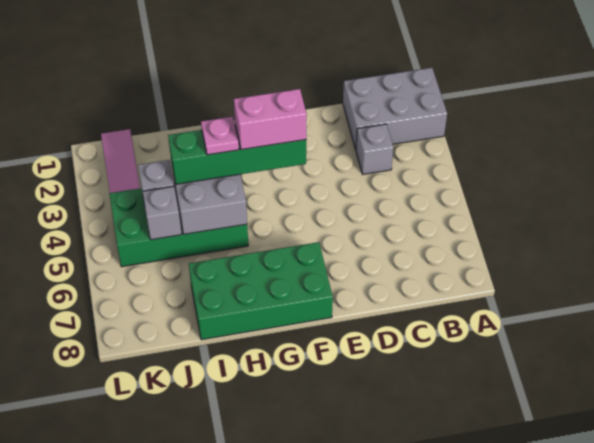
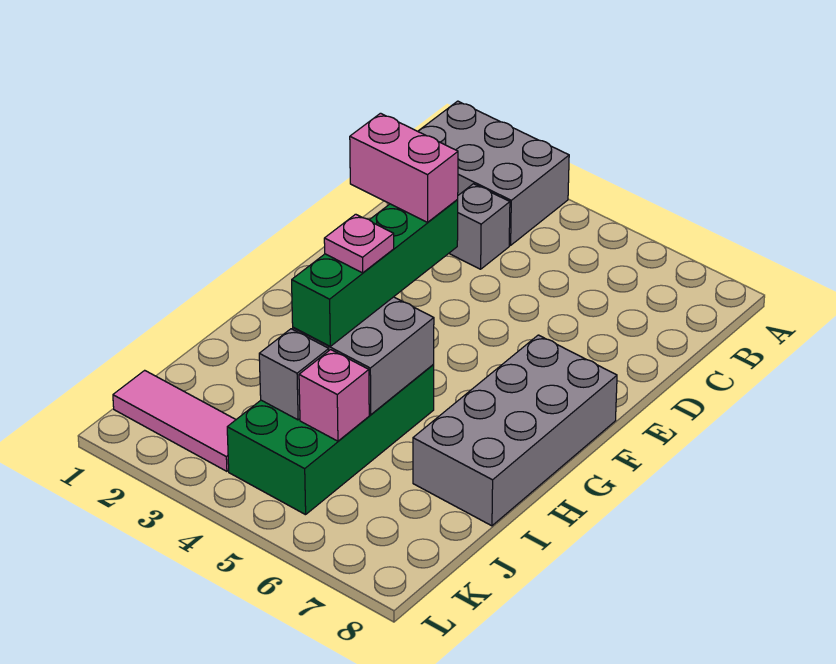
grey 2x3 brick [343,68,447,149] -> grey 2x3 brick turned to [418,101,569,245]
pink 1x2 brick [234,89,307,150] -> pink 1x2 brick turned to [350,113,458,222]
green 2x4 brick [189,242,333,340] -> grey 2x4 brick [413,335,617,526]
grey 1x1 brick [143,186,182,240] -> pink 1x1 brick [299,350,369,441]

